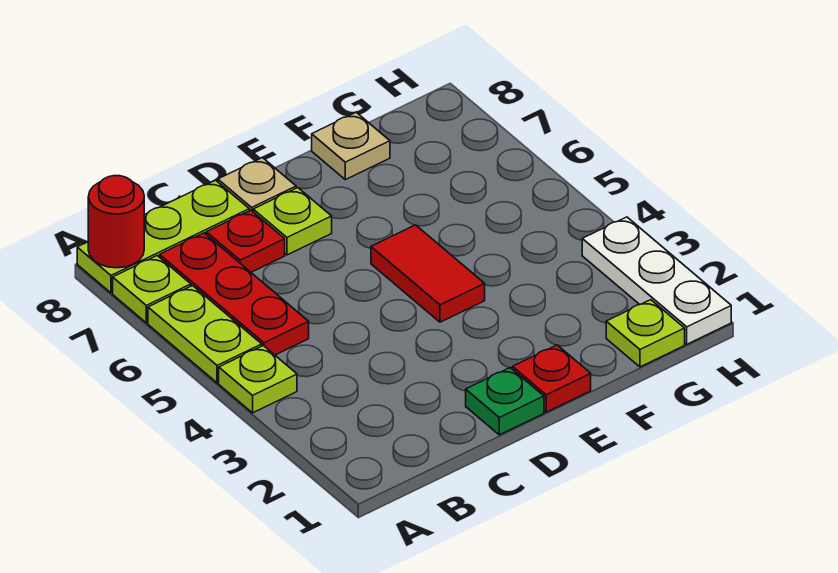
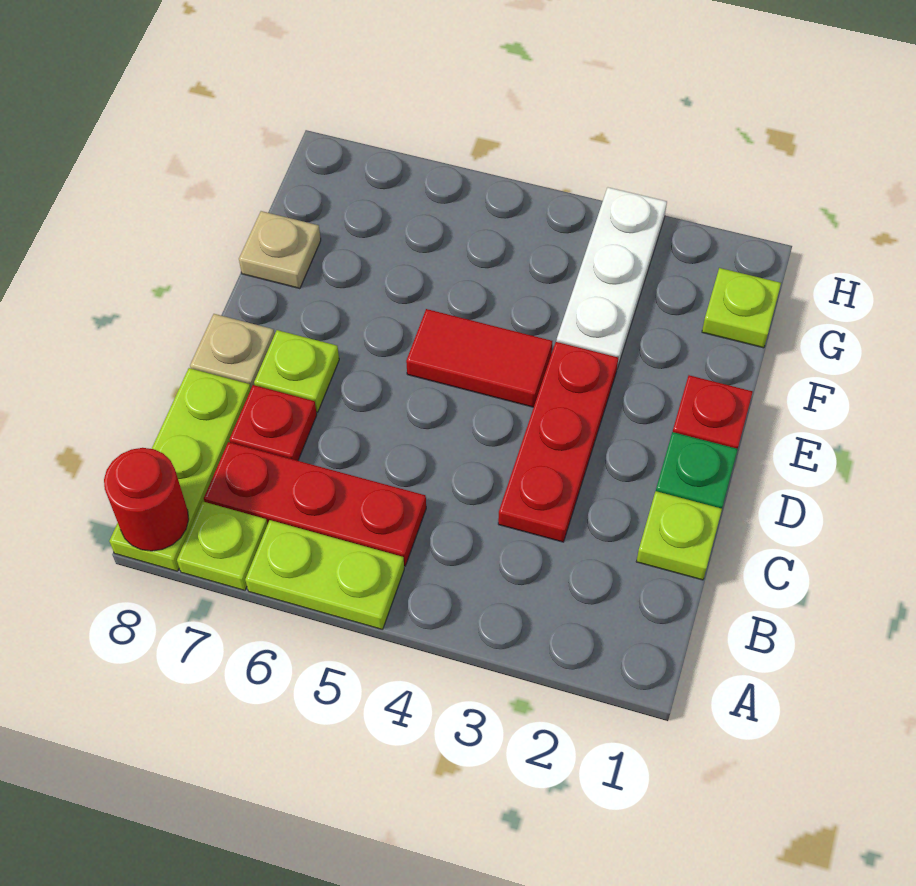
lime 1x1 plate [219,346,297,413] -> lime 1x1 plate moved to [636,491,722,580]
none -> red 1x3 plate [498,342,618,542]
white 1x3 plate [582,217,731,344] -> white 1x3 plate turned to [556,187,667,368]

